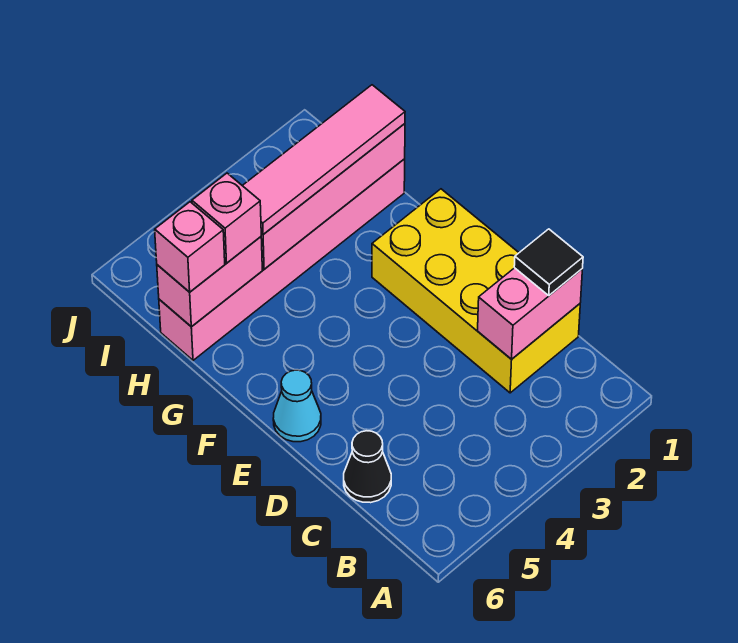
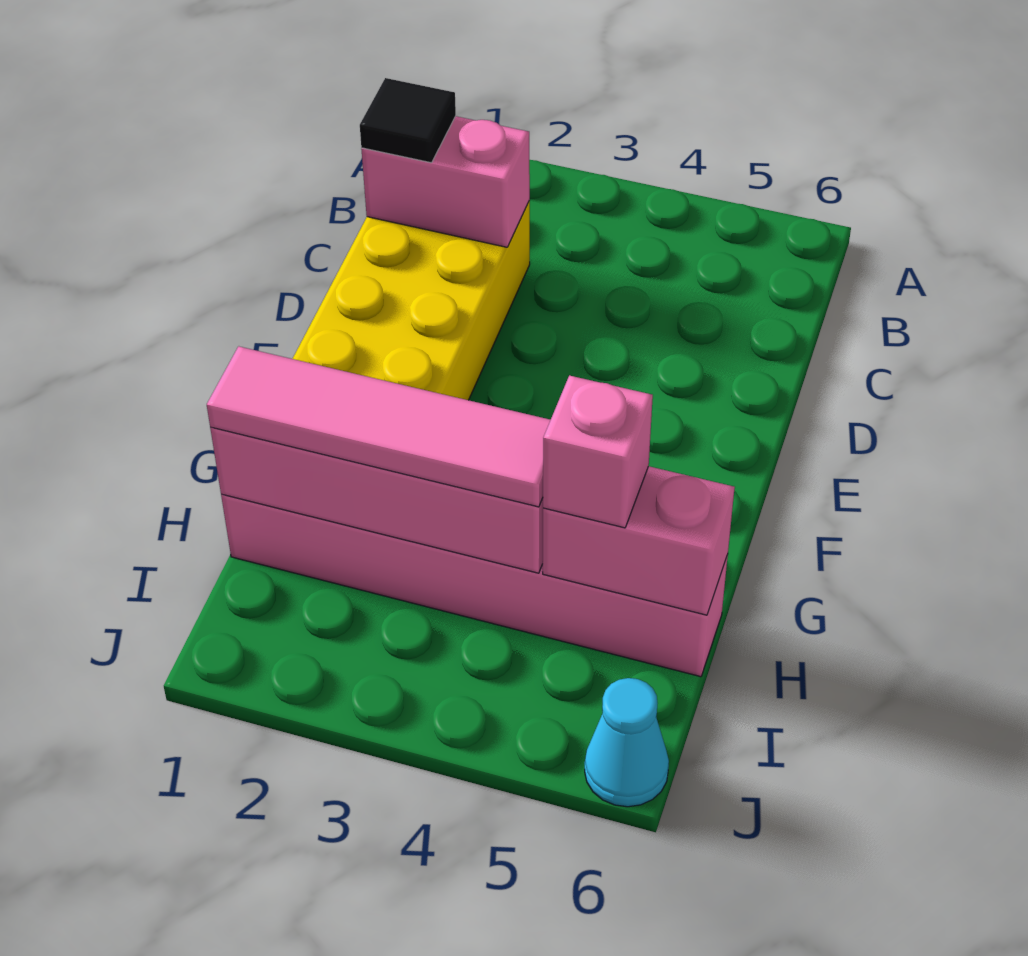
black 1x1 cone [344,431,391,503] -> none
cyan 1x1 cone [273,370,321,442] -> cyan 1x1 cone moved to [585,678,669,807]
pink 1x1 brick [155,202,225,292] -> none

